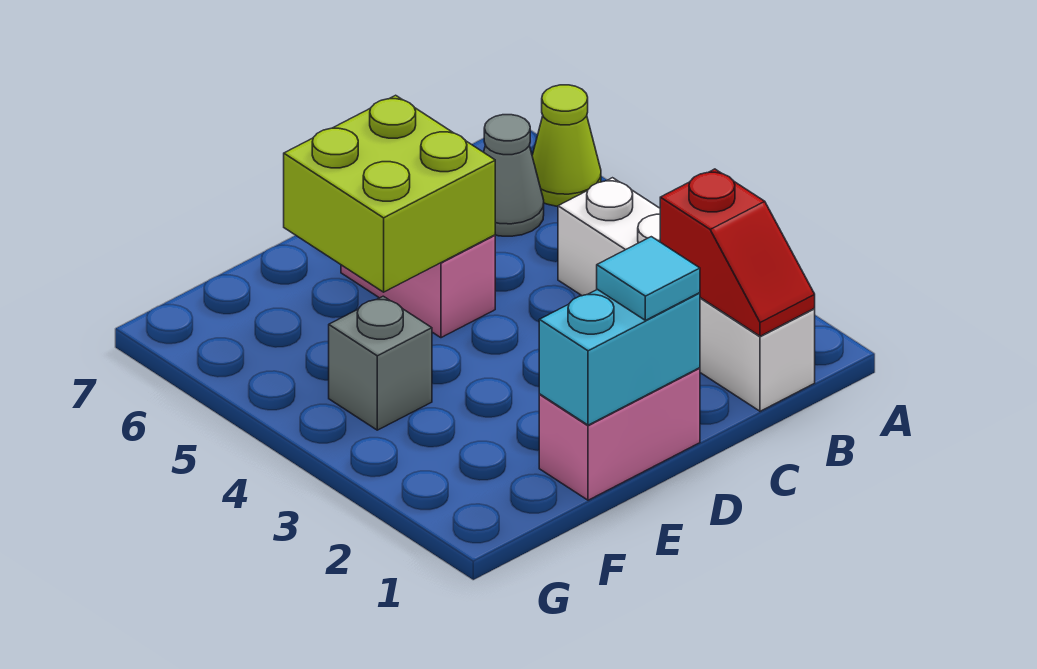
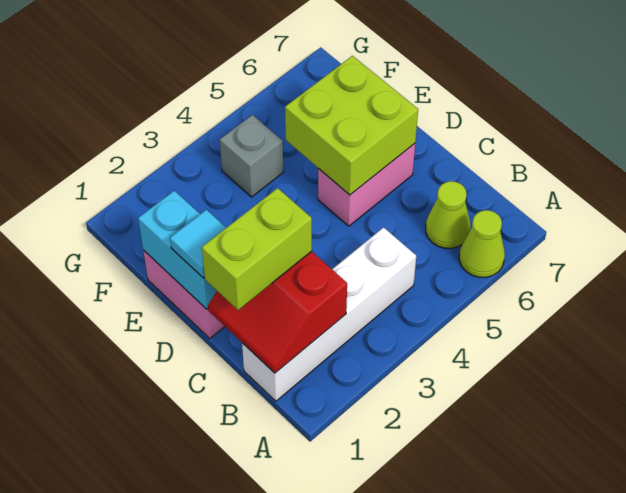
red 1x2 slope [660,169,815,336] -> red 2x2 slope [208,251,347,373]
grey 1x1 cone [484,115,544,236] -> lime 1x1 cone [426,181,470,248]
none -> lime 1x2 brick [202,188,312,310]

